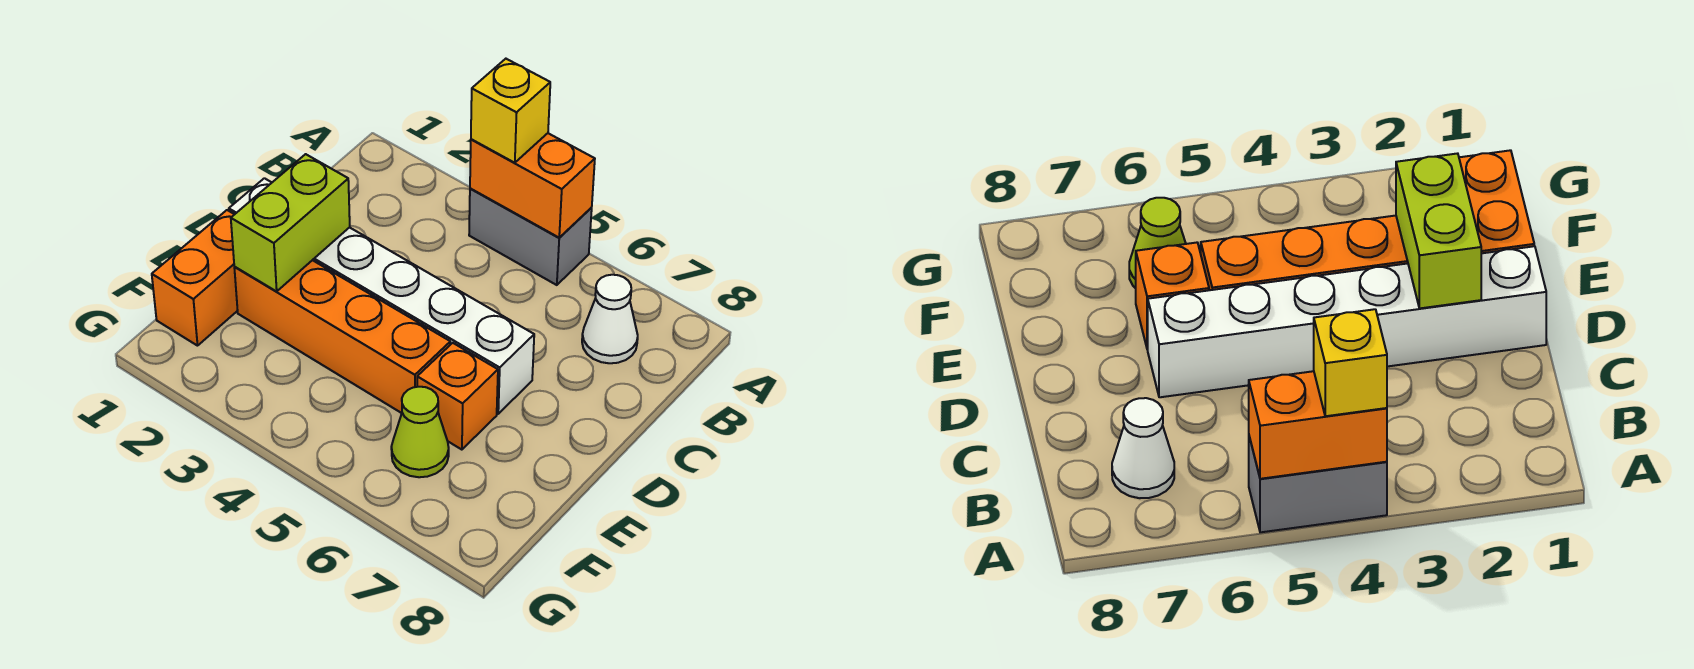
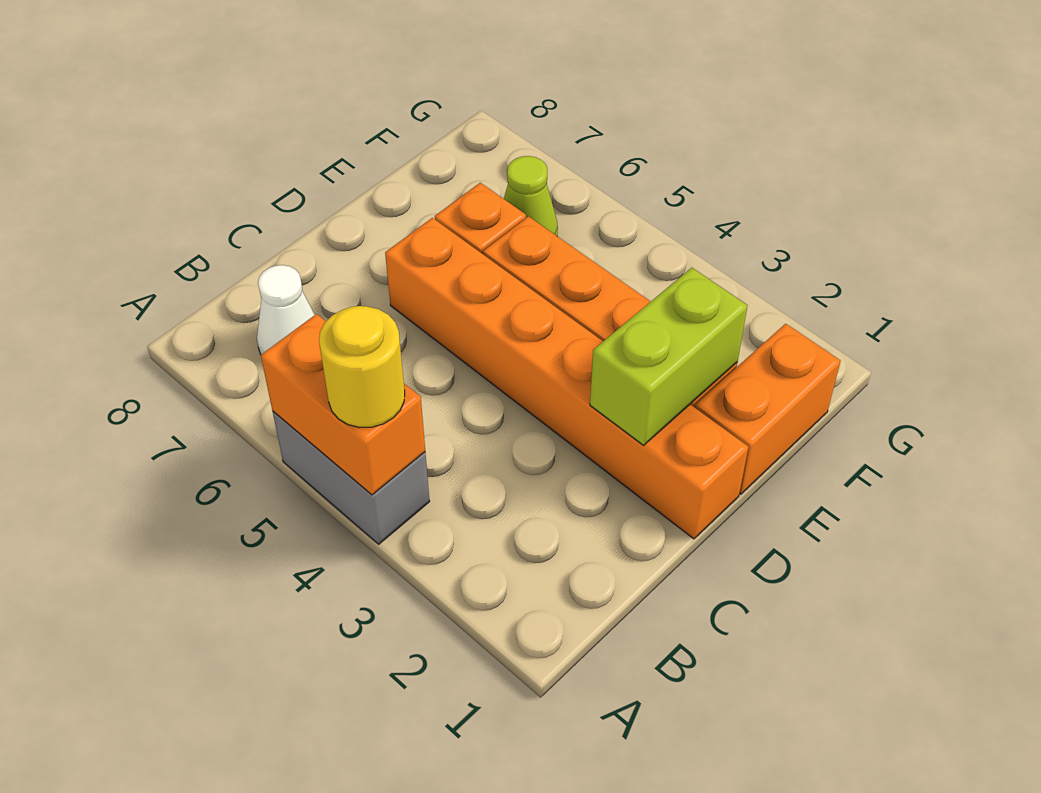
yellow 1x1 brick [471,59,550,163] -> yellow 1x1 round brick [319,306,405,428]
white 1x6 brick [229,178,534,414] -> orange 1x6 brick [385,218,748,539]

